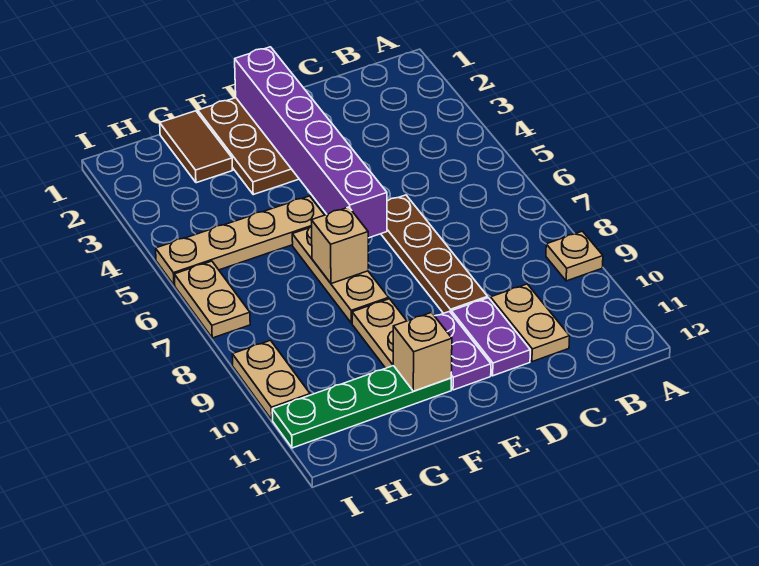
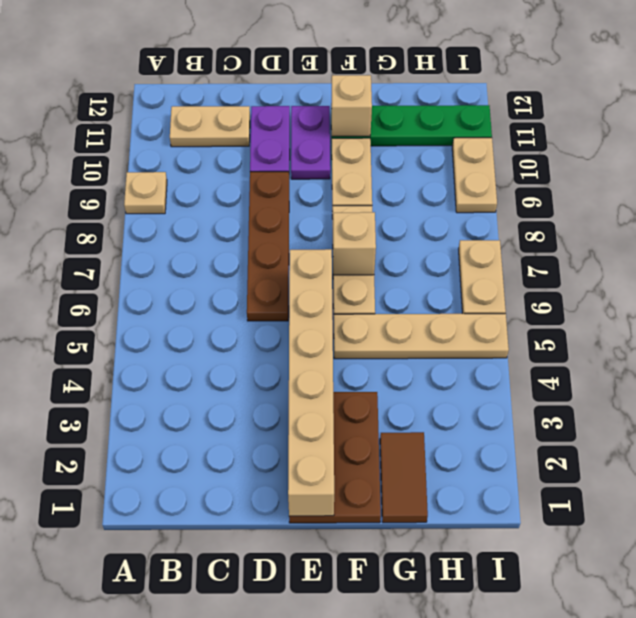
tan 1x2 plate [490,284,570,362] -> tan 1x2 plate turned to [170,106,250,147]
purple 1x6 brick [235,47,387,238] -> tan 1x6 brick [288,249,334,516]

